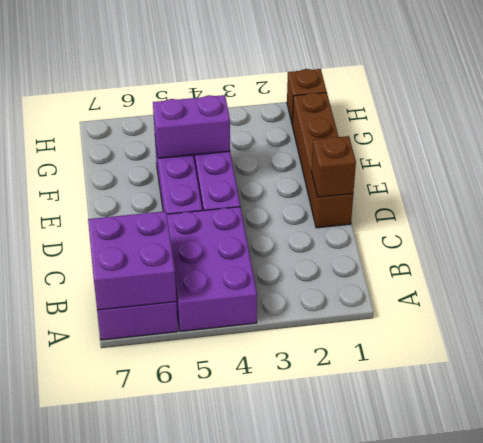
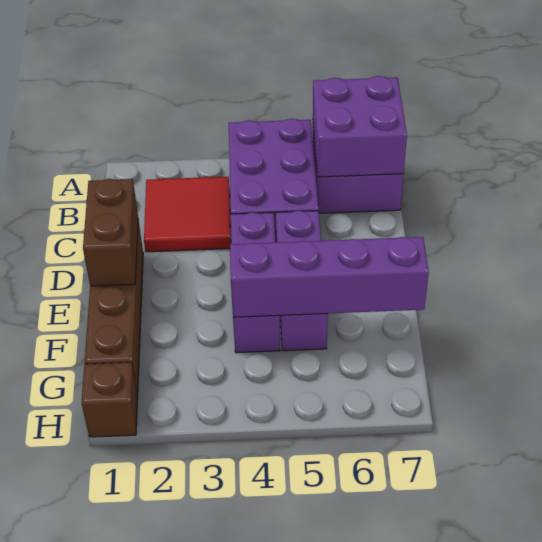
none -> red 2x2 tile [144,177,231,252]
brown 1x1 brick [312,136,356,197] -> brown 1x2 brick [83,179,138,286]
purple 1x2 brick [153,95,230,158] -> purple 1x4 brick [230,237,429,317]

